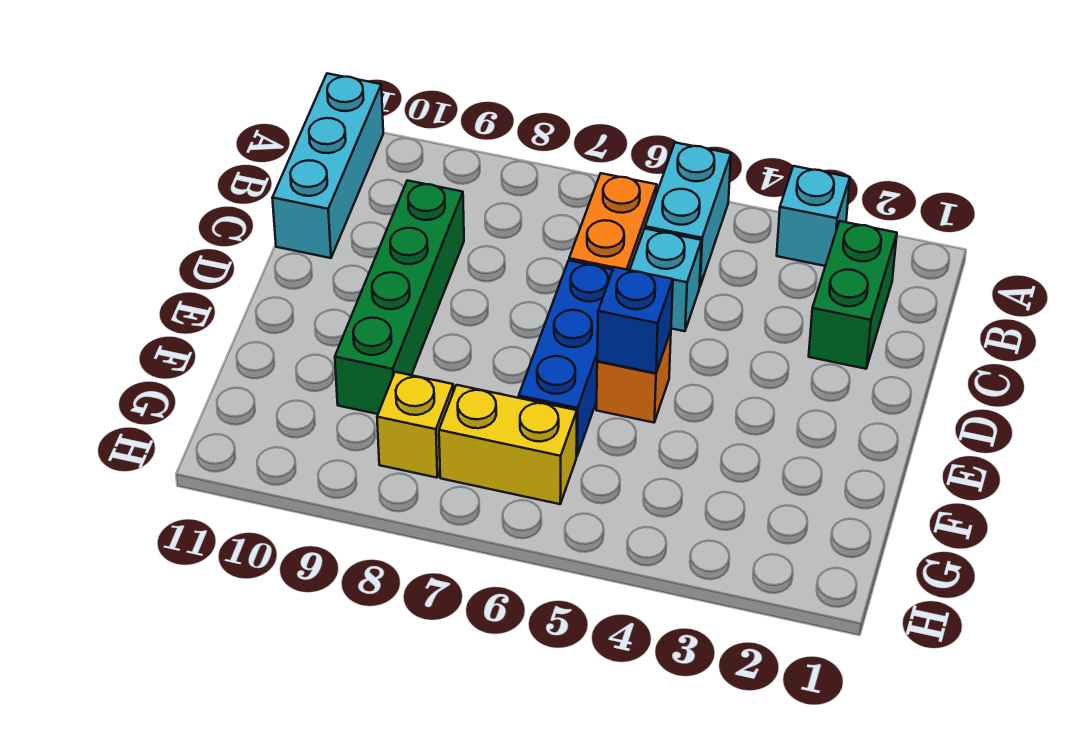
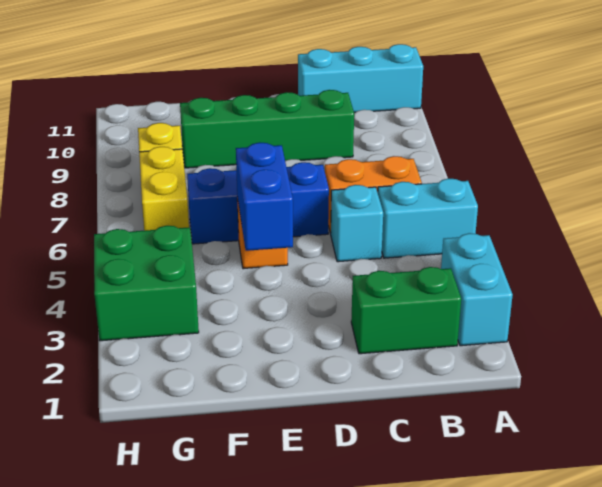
cyan 1x1 brick [777,166,850,266] -> cyan 1x2 brick [441,233,513,346]
blue 1x1 brick [597,267,673,373] -> blue 1x2 brick [236,142,293,251]
none -> green 2x2 brick [94,226,199,341]

